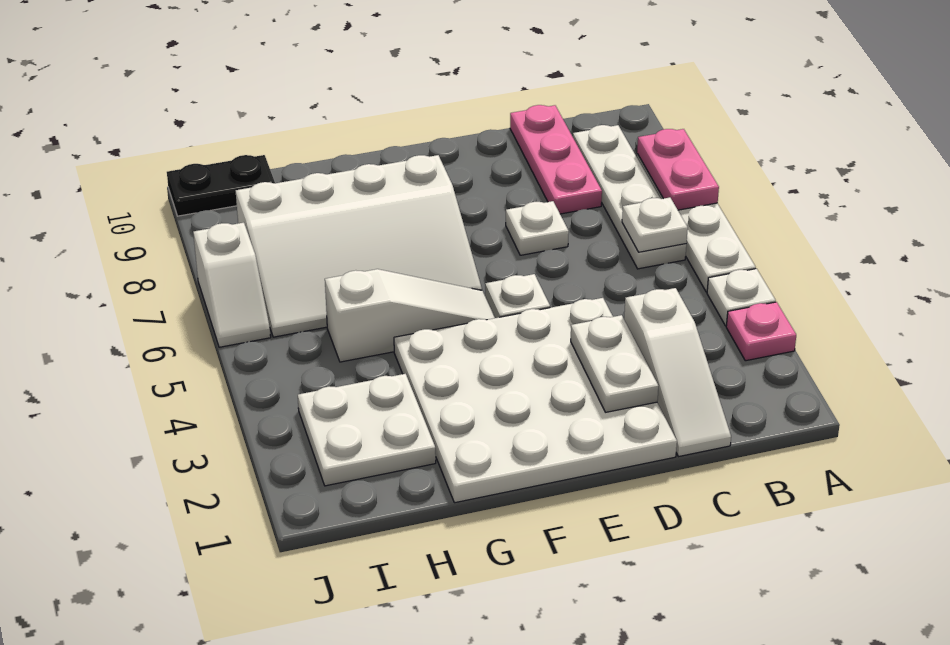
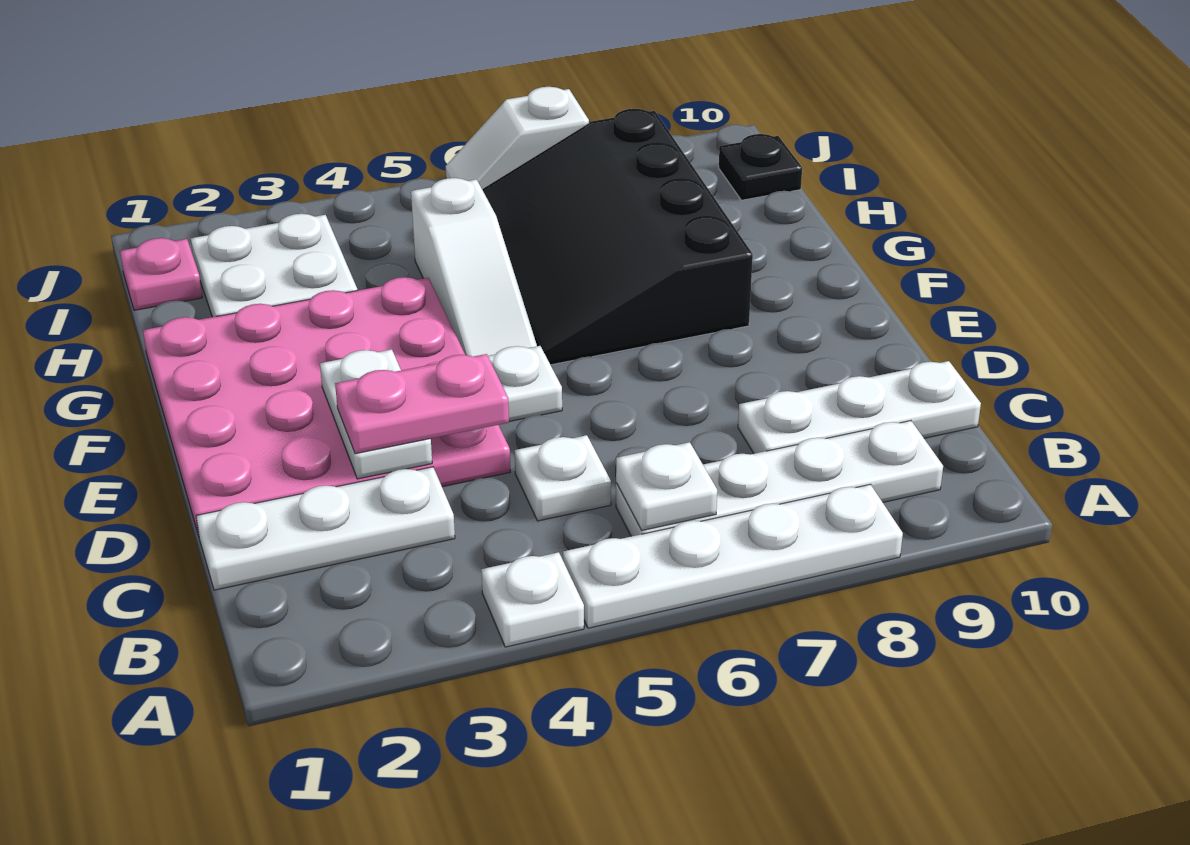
pink 1x1 plate [726,302,796,361] -> pink 1x1 plate moved to [120,238,202,310]
pink 1x2 plate [637,129,719,210] -> pink 1x2 plate moved to [335,354,509,454]
white 1x3 slope [624,288,731,457] -> white 1x3 plate [196,467,455,590]
pink 1x3 plate [510,105,602,214] -> white 1x3 plate [738,361,981,454]
white 4x4 plate [394,298,677,503] -> pink 4x4 plate [143,277,511,535]
white 1x2 plate [571,315,658,412] -> white 1x2 plate turned to [320,349,432,479]
white 1x1 plate [506,201,569,255] -> white 1x1 plate moved to [515,435,611,521]
white 3x4 slope [236,155,482,337] -> black 3x4 slope [482,109,753,365]
black 1x2 plate [167,155,275,216] -> black 1x1 plate [719,134,802,200]

